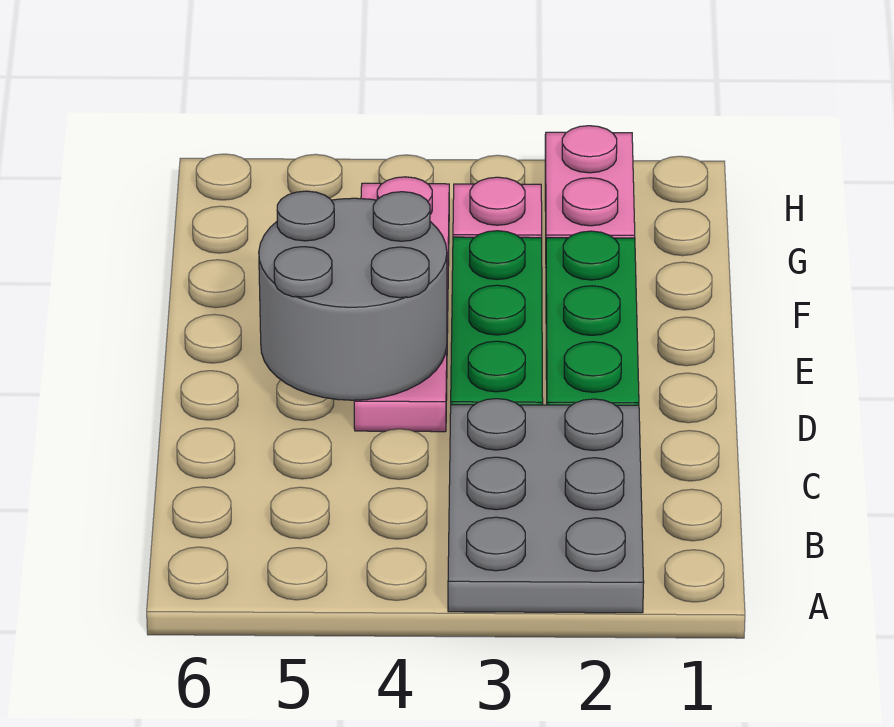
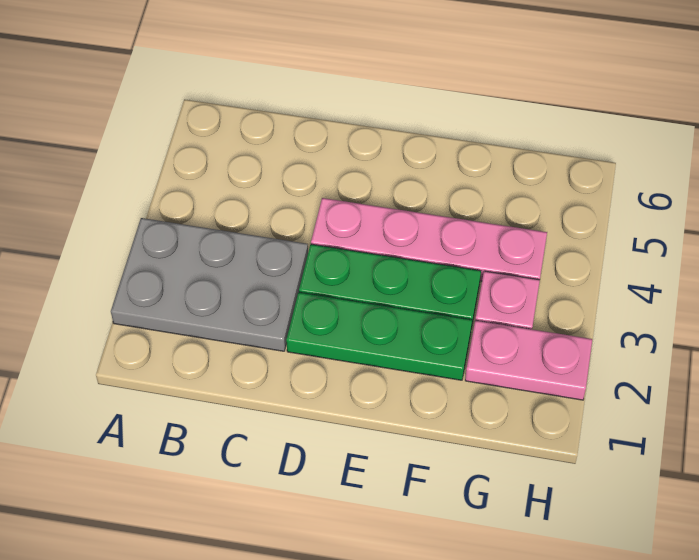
grey 2x2 round brick [259,191,447,400] -> none

